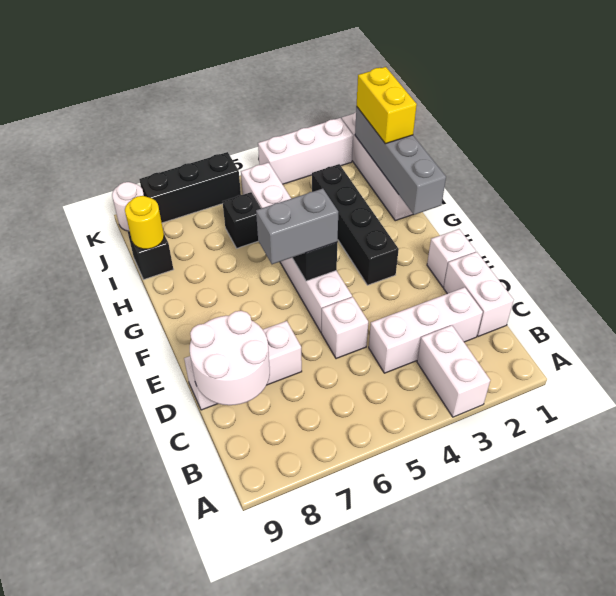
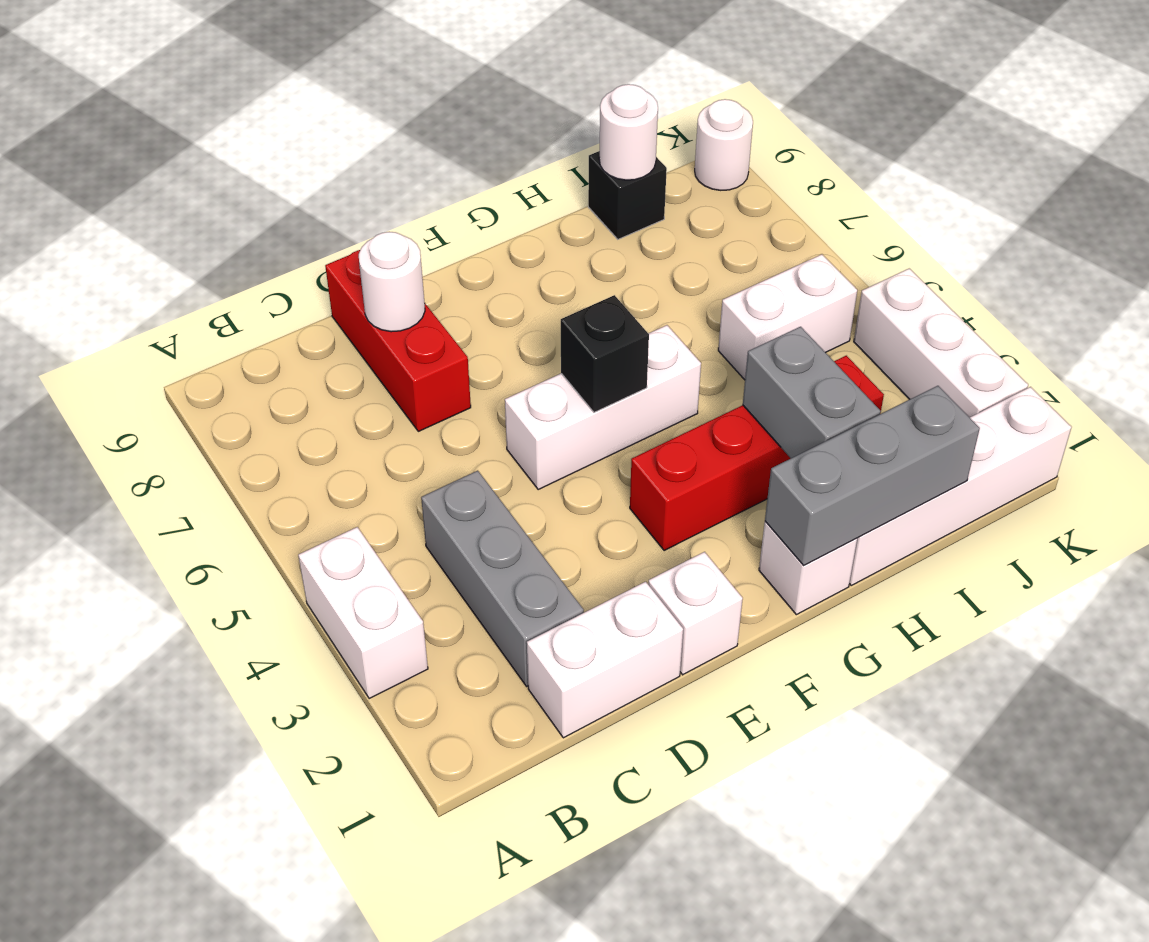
white 1x2 brick [417,325,490,417] -> white 1x2 brick turned to [298,527,428,699]
white 1x3 brick [369,287,483,373] -> grey 1x3 brick [421,471,584,686]
white 2x2 round brick [190,311,270,405] -> white 1x1 round brick [359,232,425,332]
white 1x1 brick [321,297,368,359] -> white 1x1 brick moved to [759,521,857,615]
white 1x3 brick [184,321,302,410] -> red 1x3 brick [325,250,471,431]
black 1x4 brick [312,164,399,285] -> red 1x4 brick [630,356,884,551]
grey 1x2 brick [256,188,338,264] -> grey 1x2 brick moved to [743,327,881,458]
grey 1x4 brick [355,107,446,215] -> grey 1x3 brick [765,386,980,566]
yellow 1x2 brick [357,67,417,144] -> none
black 1x1 brick [222,192,261,248] -> none
yellow 1x1 round brick [125,196,164,249] -> white 1x1 round brick [599,84,658,180]
black 1x3 brick [139,152,241,223] -> none

